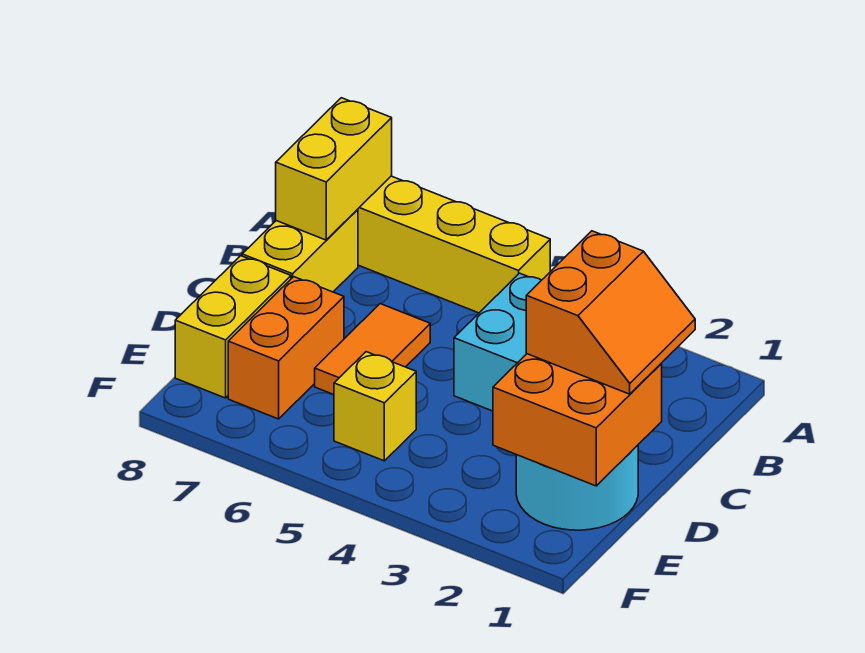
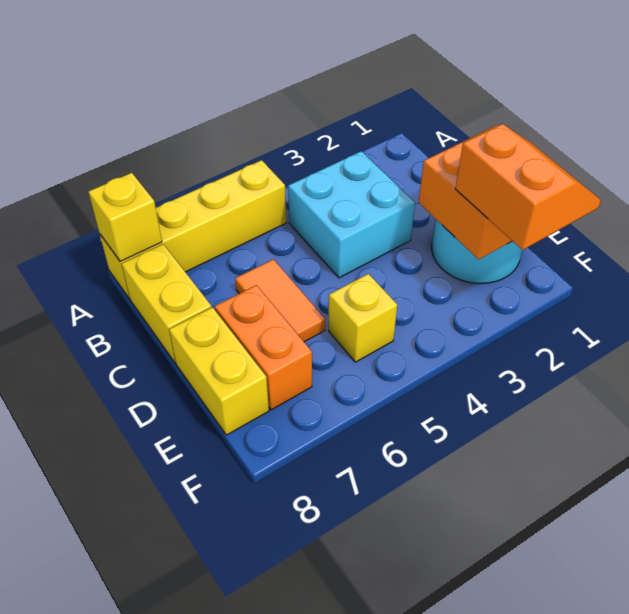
yellow 1x2 brick [276,98,392,240] -> yellow 1x1 brick [89,173,162,261]
orange 2x2 slope [526,231,695,394] -> orange 2x2 slope moved to [455,124,601,250]

